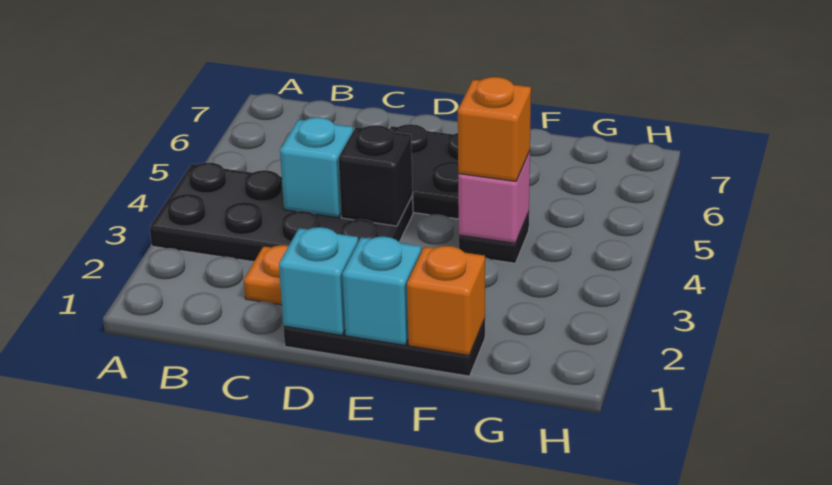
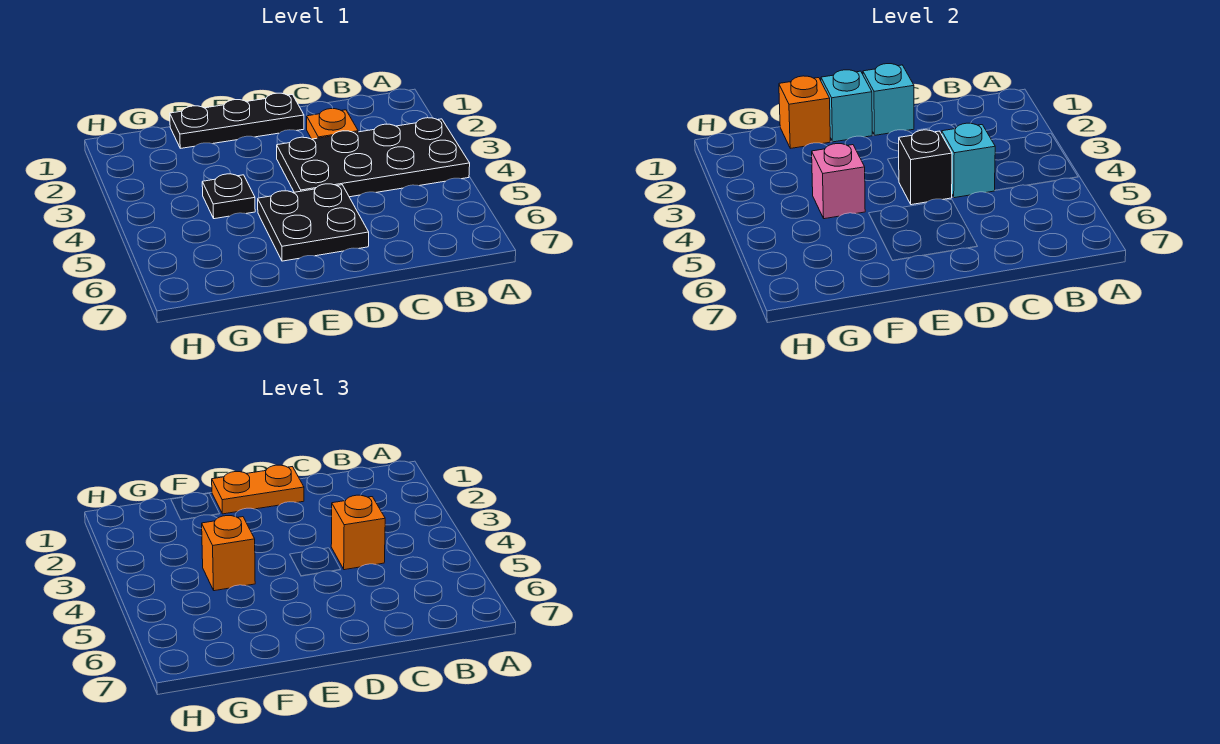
none -> orange 1x1 brick [331,495,385,570]
none -> orange 1x2 plate [212,465,304,514]

